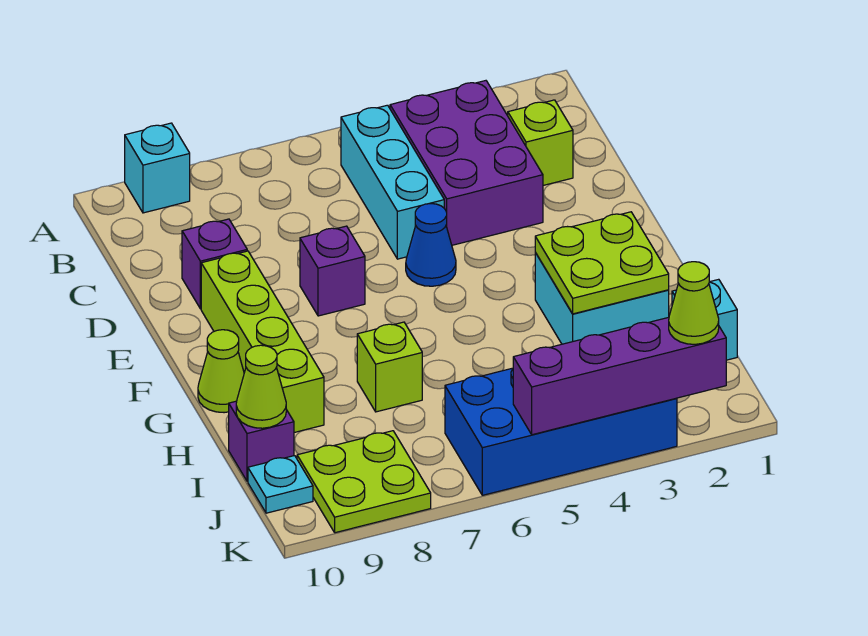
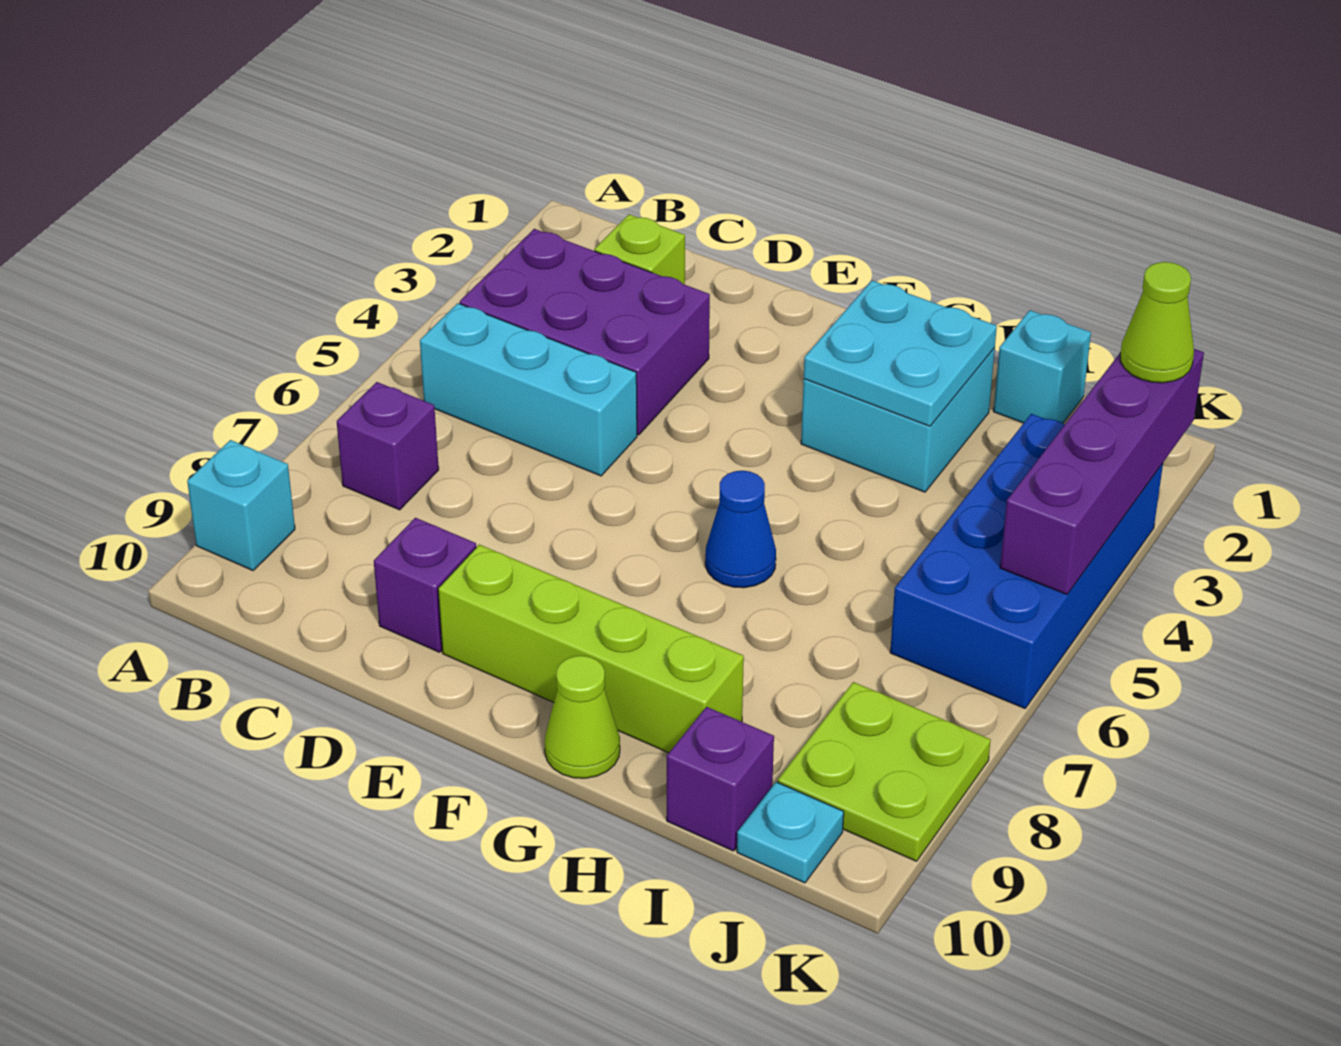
blue 1x1 cone [406,203,456,286] -> blue 1x1 cone moved to [705,471,776,588]
purple 1x1 brick [300,226,365,316] -> purple 1x1 brick moved to [337,382,439,510]
lime 2x2 plate [535,212,669,314] -> cyan 2x2 plate [804,280,997,426]
lime 1x1 brick [357,322,422,412] -> none
lime 1x1 cone [236,345,286,428] -> none

